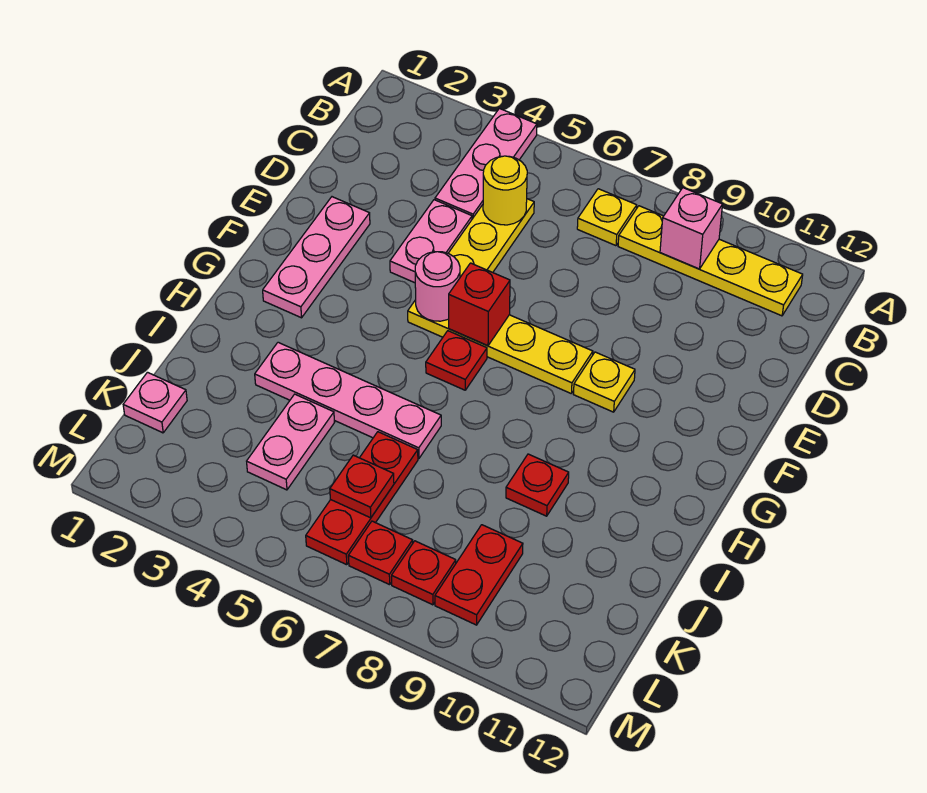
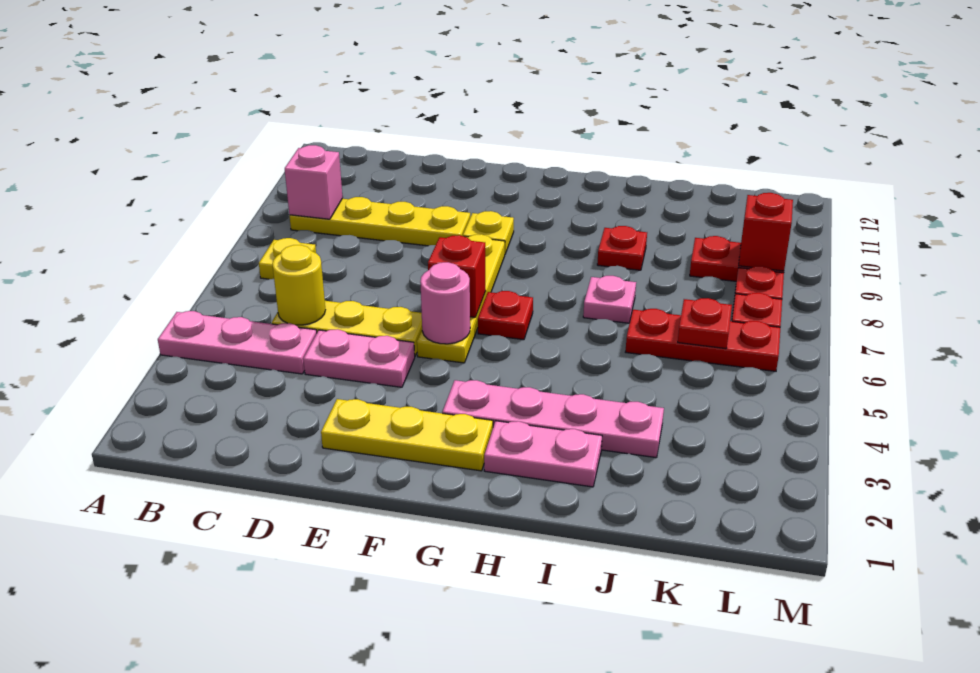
yellow 1x4 plate [618,206,803,316] -> yellow 1x4 plate turned to [289,197,470,246]
pink 1x3 plate [263,197,370,318] -> yellow 1x3 plate [321,399,493,471]
pink 1x4 plate [255,342,441,458] -> pink 1x4 plate turned to [442,380,664,458]
pink 1x2 plate [247,394,334,490] -> pink 1x2 plate moved to [484,421,602,487]
pink 1x1 plate [123,372,187,433] -> pink 1x1 plate moved to [583,276,636,323]
none -> red 1x1 brick [739,193,793,271]

